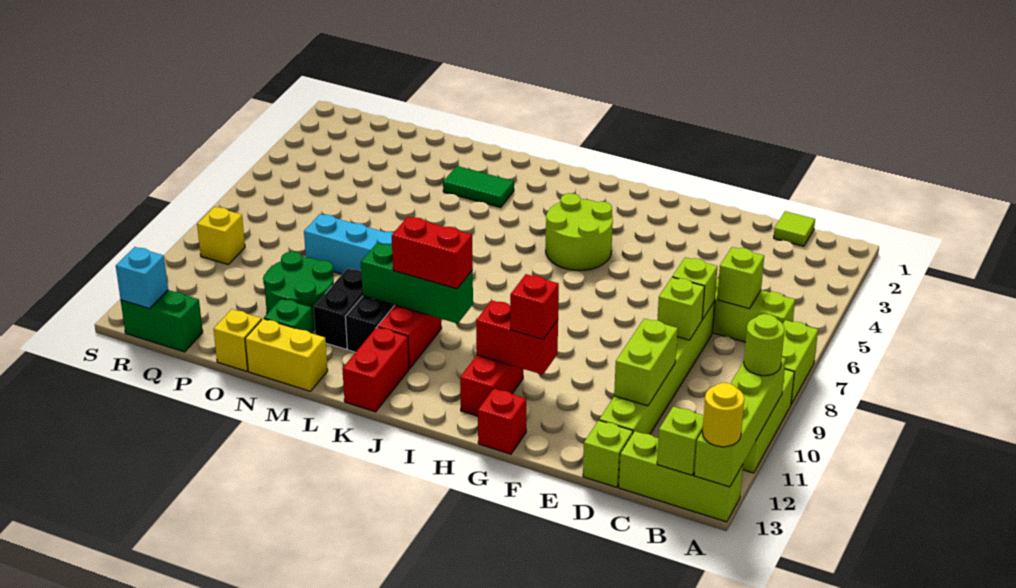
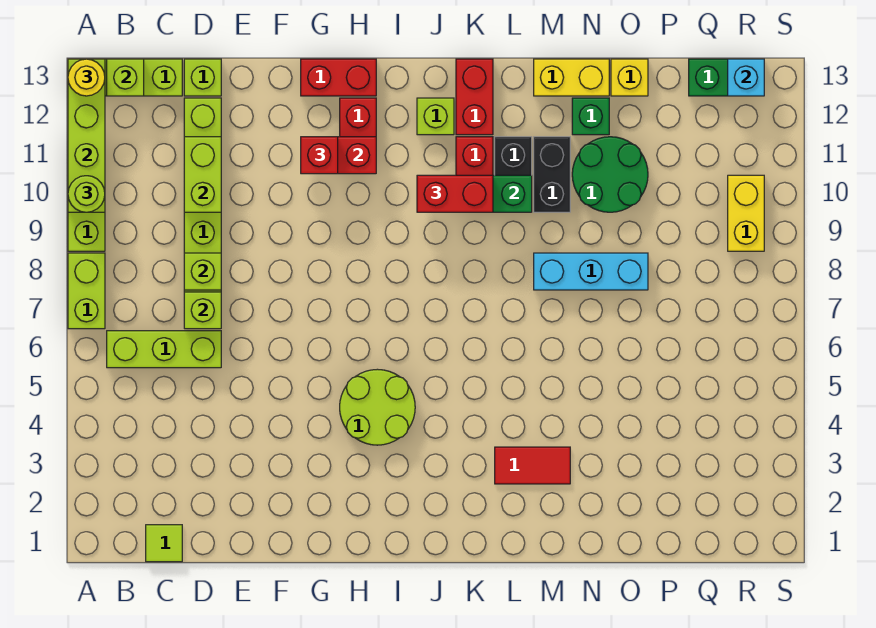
lime 1x1 brick [717,247,764,309] -> lime 1x1 brick moved to [417,98,454,135]
red 1x1 brick [478,389,526,454] -> red 1x2 brick [301,59,376,96]
green 1x2 tile [443,166,514,207] -> red 1x2 tile [495,447,570,484]
yellow 1x1 brick [197,207,245,264] -> yellow 1x2 brick [728,175,764,251]

